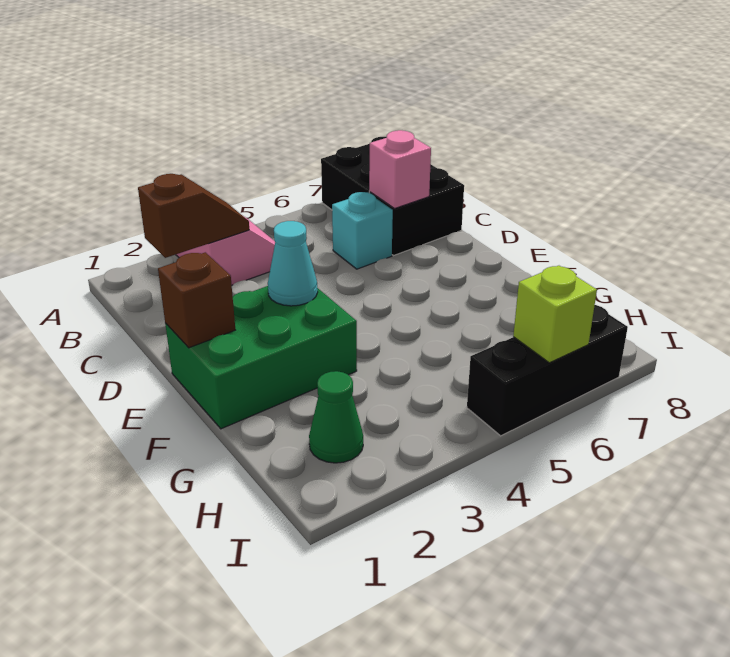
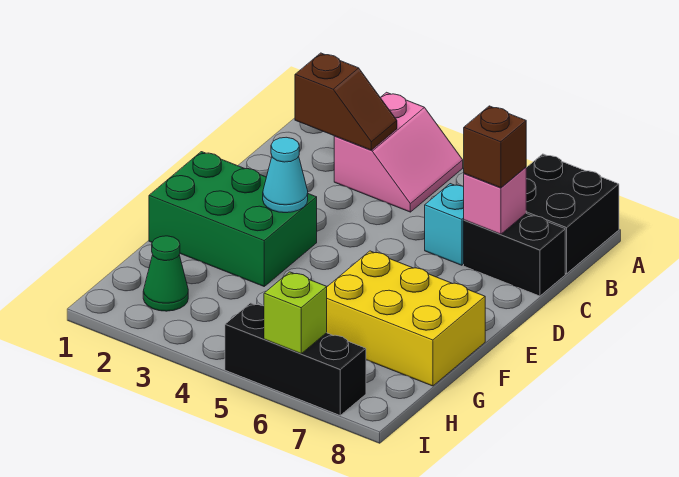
brown 1x1 brick [158,252,235,348] -> brown 1x1 brick moved to [464,106,526,188]
none -> yellow 2x3 brick [327,251,485,386]

